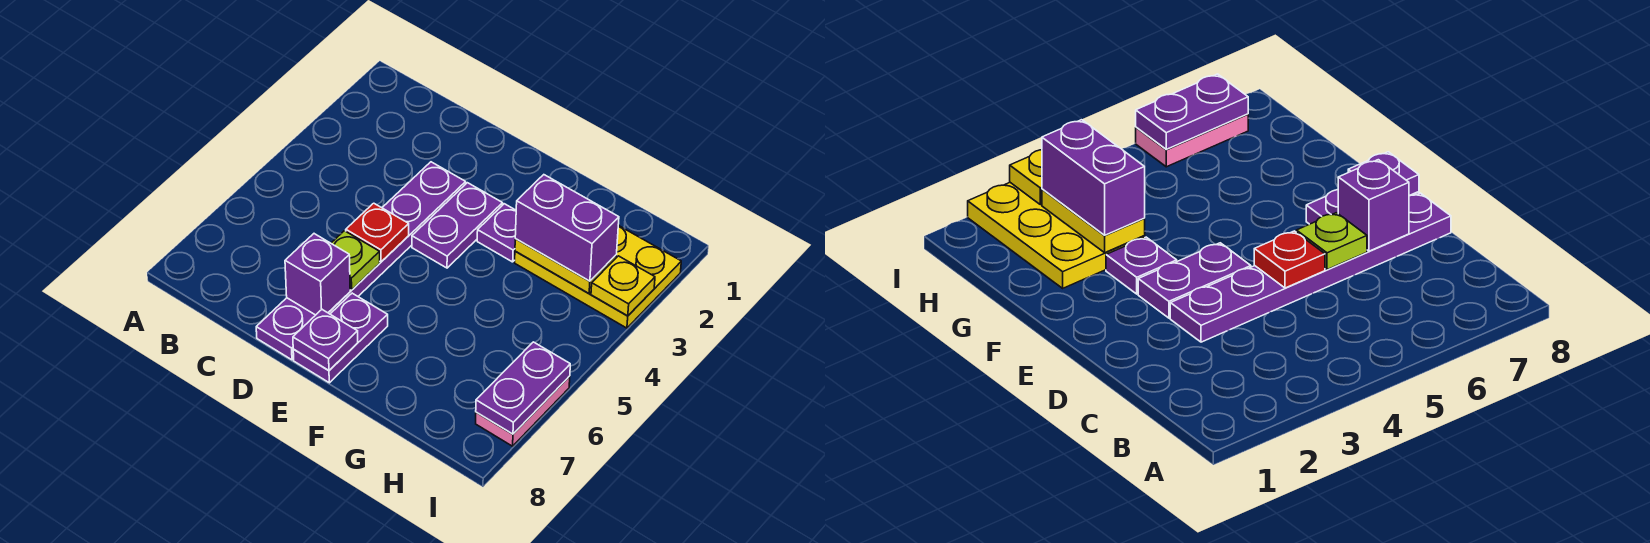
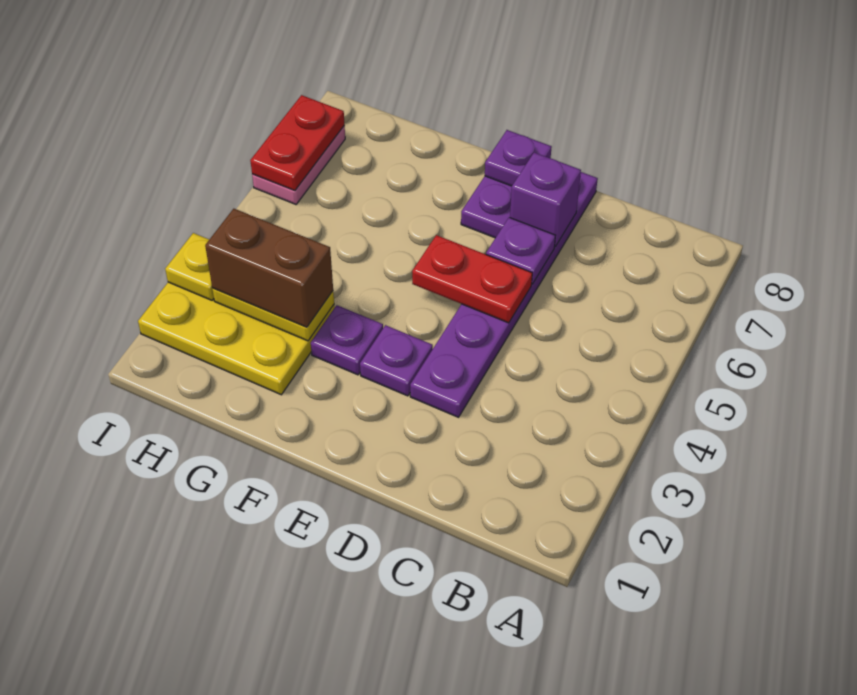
red 1x1 plate [346,203,409,262] -> red 1x2 plate [412,235,532,323]
lime 1x1 plate [331,231,380,290] -> purple 1x1 plate [486,217,555,284]
purple 1x2 plate [412,183,503,268] -> purple 1x1 plate [360,325,433,396]
purple 1x2 brick [515,175,619,281] -> brown 1x2 brick [205,209,333,327]
purple 1x2 plate [476,342,570,434] -> red 1x2 plate [250,95,345,191]

